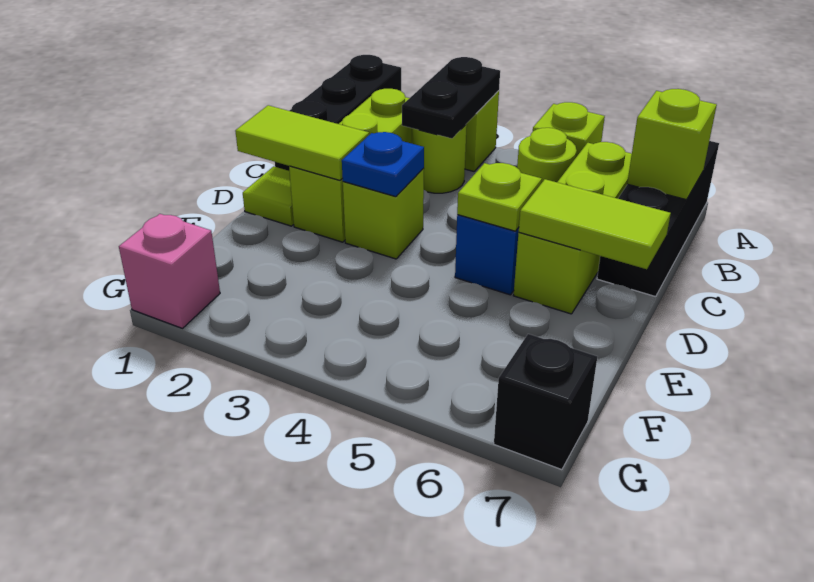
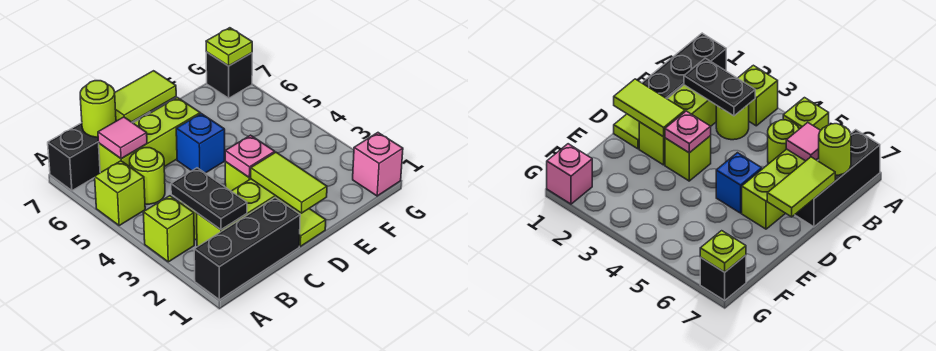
black 1x2 plate [402,57,500,138] -> black 1x2 plate turned to [171,168,247,230]
none -> pink 1x1 tile [98,117,147,159]
lime 1x1 brick [627,89,717,200] -> lime 1x1 round brick [80,81,116,137]
blue 1x1 plate [342,132,424,197] -> pink 1x1 plate [225,135,275,178]
lime 1x1 plate [457,163,542,231] -> lime 1x1 plate moved to [206,28,252,66]
lime 1x2 tile [519,179,671,269] -> lime 1x2 tile turned to [115,71,176,122]

